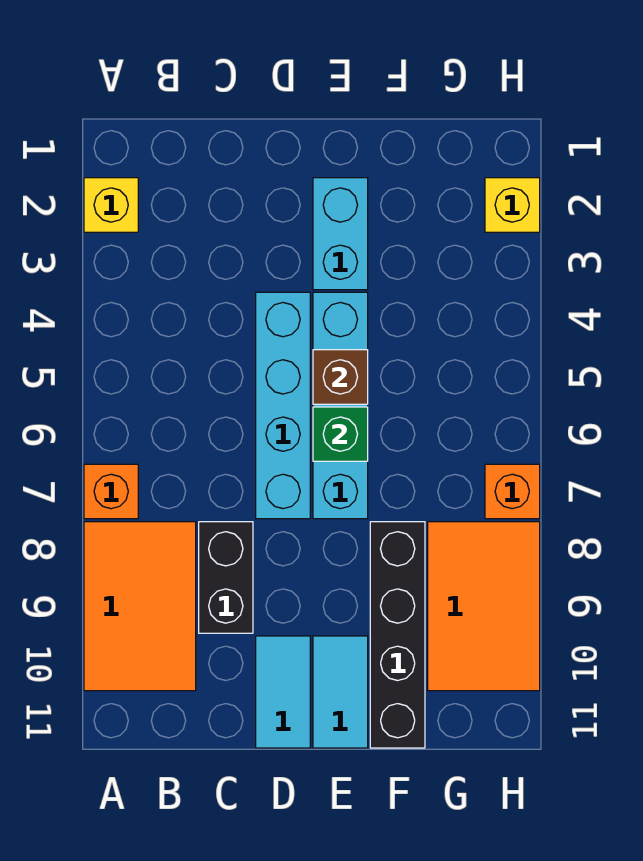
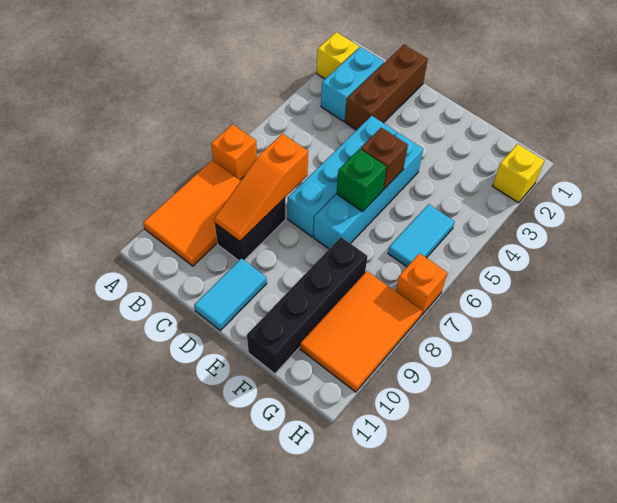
none -> brown 1x3 brick [345,45,428,130]
none -> orange 1x3 slope [214,134,308,241]
cyan 1x2 brick [313,178,368,290] -> cyan 1x2 brick moved to [321,47,384,122]
cyan 1x2 tile [313,636,368,748] -> cyan 1x2 tile moved to [388,204,455,267]

